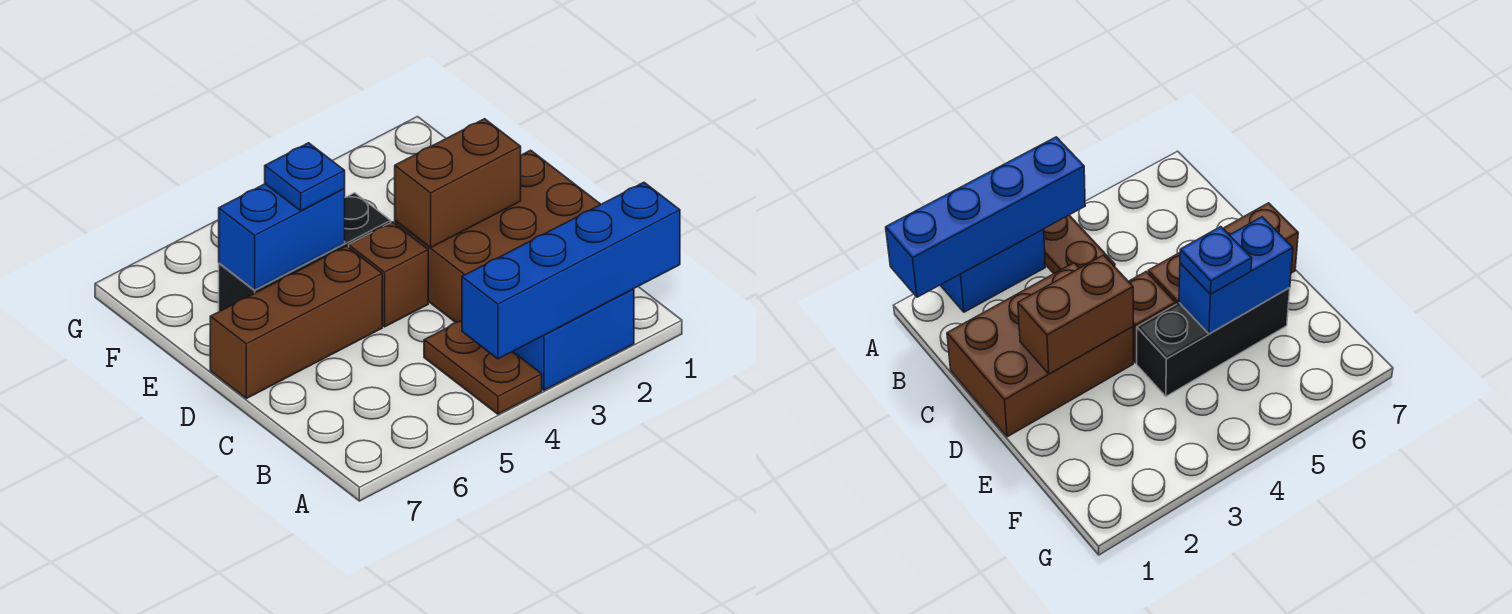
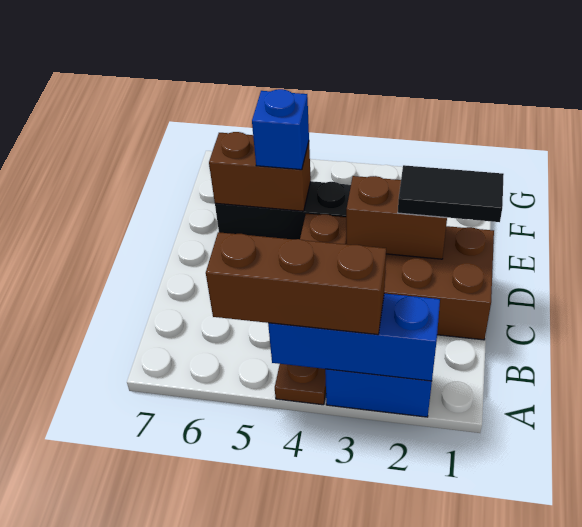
blue 1x4 brick [462,182,680,359] -> blue 1x3 brick [268,293,440,381]
none -> black 1x2 tile [398,165,504,222]
brown 1x3 brick [210,246,382,399] -> brown 1x3 brick moved to [206,232,386,335]
blue 1x2 brick [219,184,345,290] -> brown 1x2 brick [209,132,311,211]
blue 1x1 plate [265,143,345,211] -> blue 1x1 brick [252,89,309,170]

